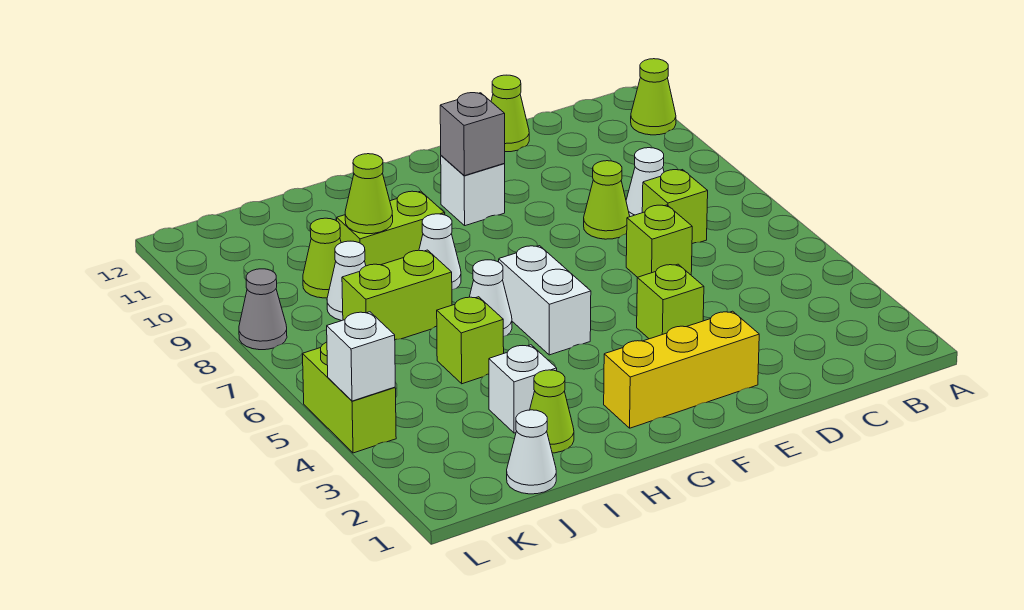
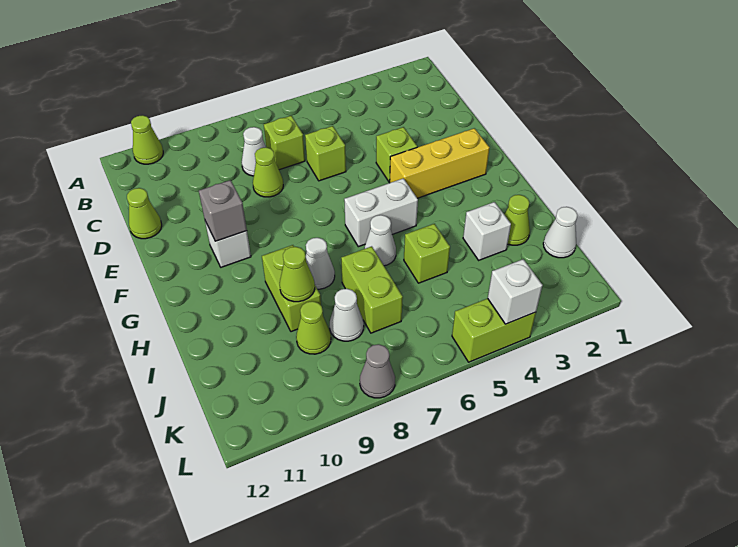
yellow 1x3 brick [604,311,759,428] -> yellow 1x3 brick turned to [390,128,489,198]

